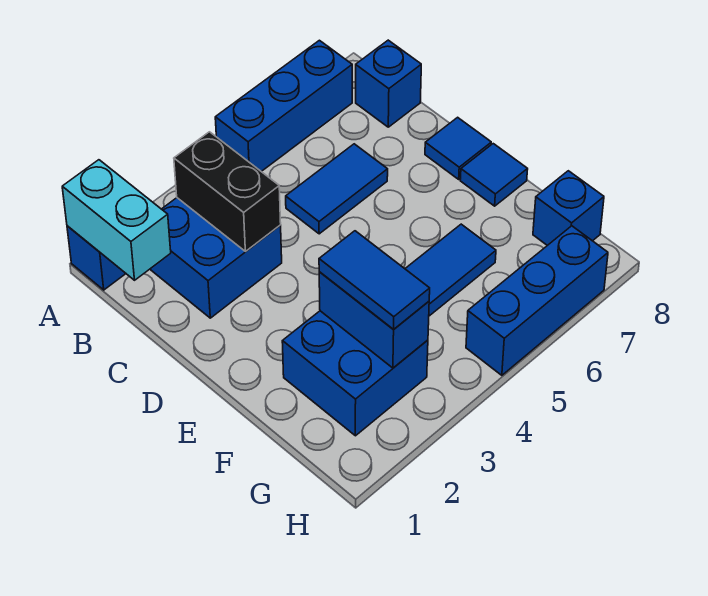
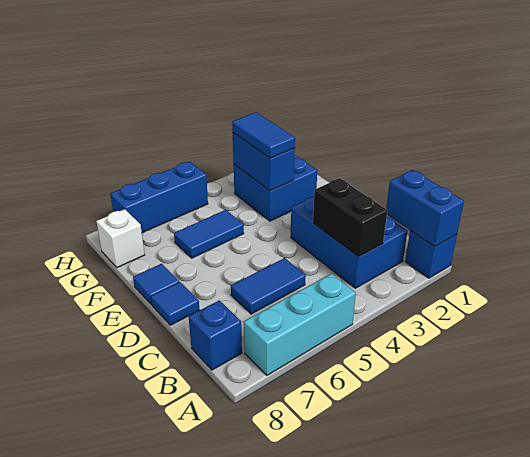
cyan 1x2 brick [62,160,171,280] -> blue 1x2 brick [386,170,464,247]
blue 1x3 brick [215,40,352,172] -> cyan 1x3 brick [244,274,356,375]
blue 2x2 brick [150,198,282,318] -> blue 2x3 brick [291,197,407,288]
blue 1x1 brick [533,171,604,245] -> white 1x1 brick [96,209,145,268]

